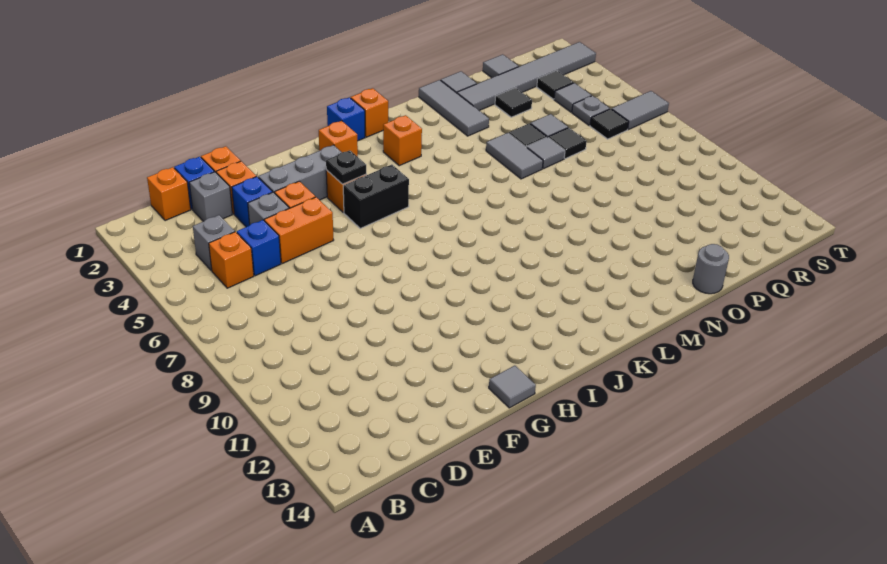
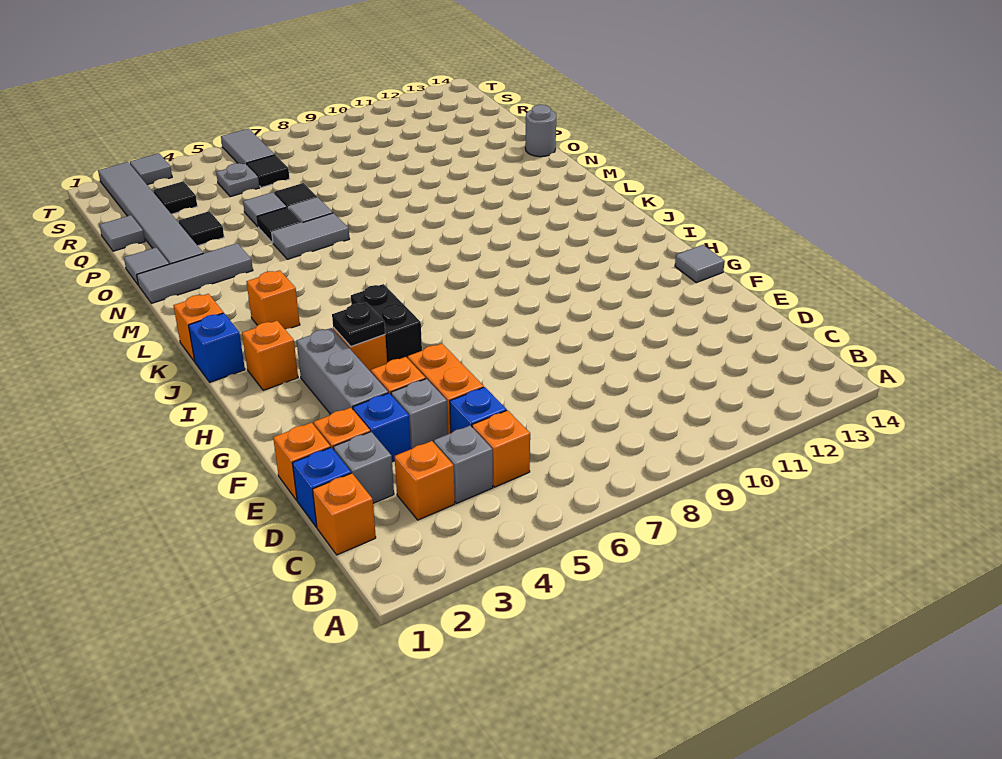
none -> orange 1x1 brick [395,441,455,520]
grey 1x1 tile [554,83,592,112] -> grey 1x1 tile moved to [130,153,172,185]

